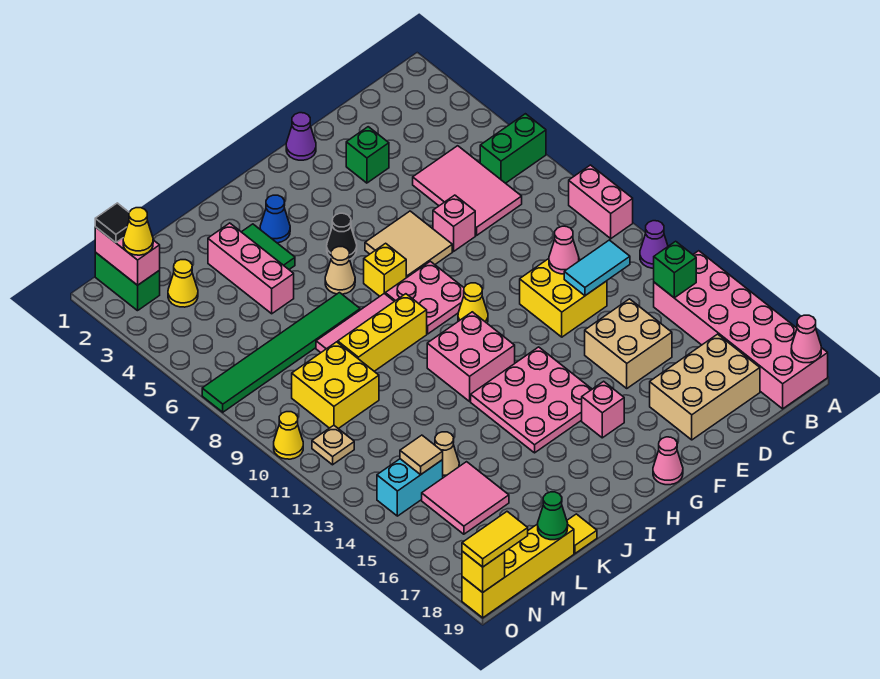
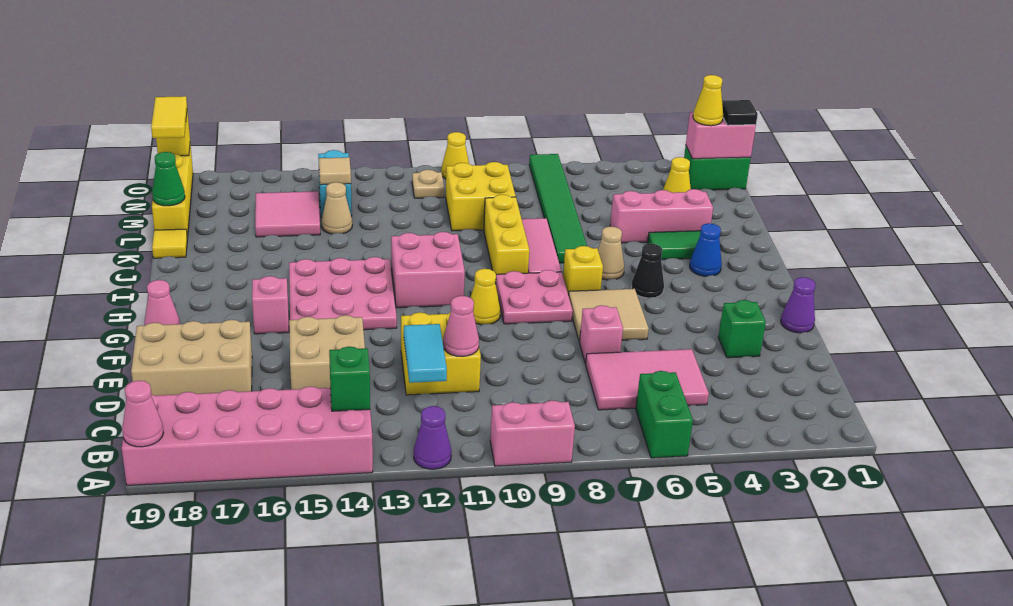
tan 2x3 brick [650,334,760,440] -> tan 2x3 brick turned to [131,320,252,396]

